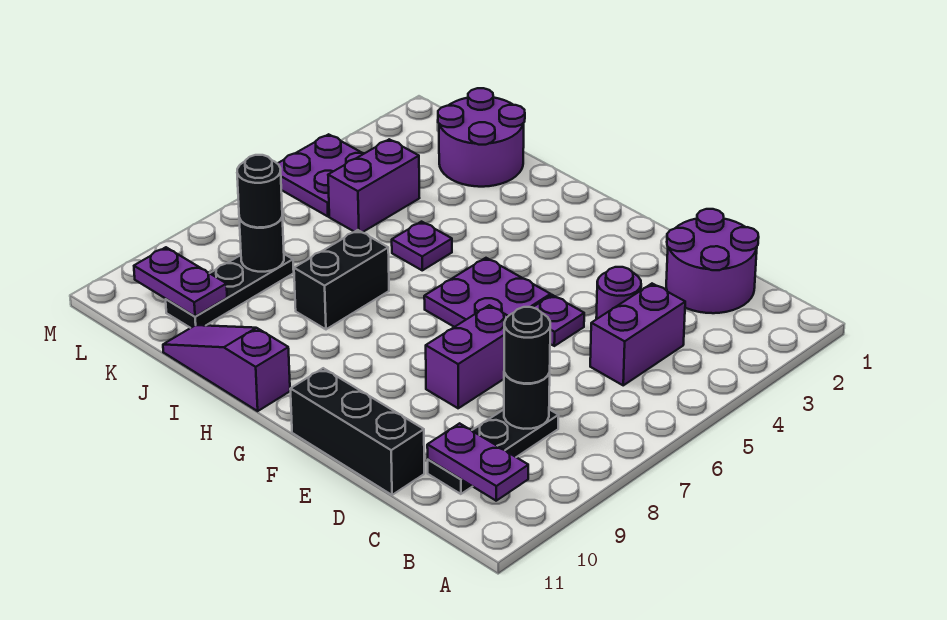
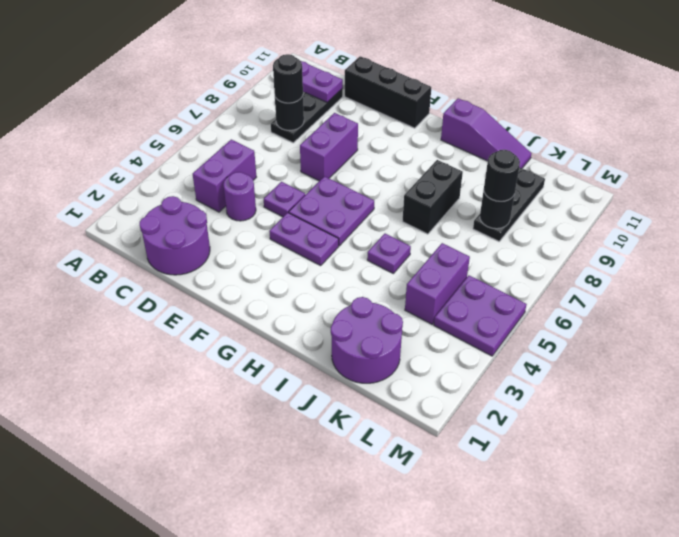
purple 1x2 plate [134,247,227,316] -> purple 1x2 plate moved to [269,213,339,266]

